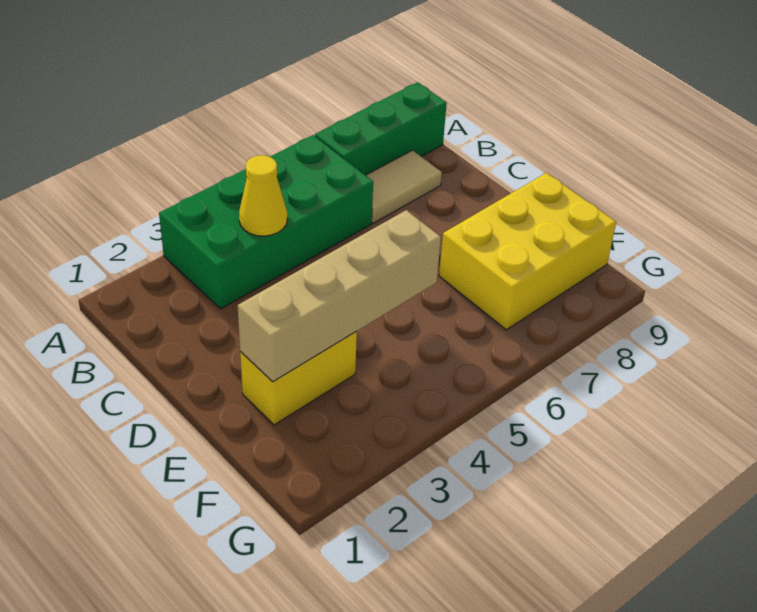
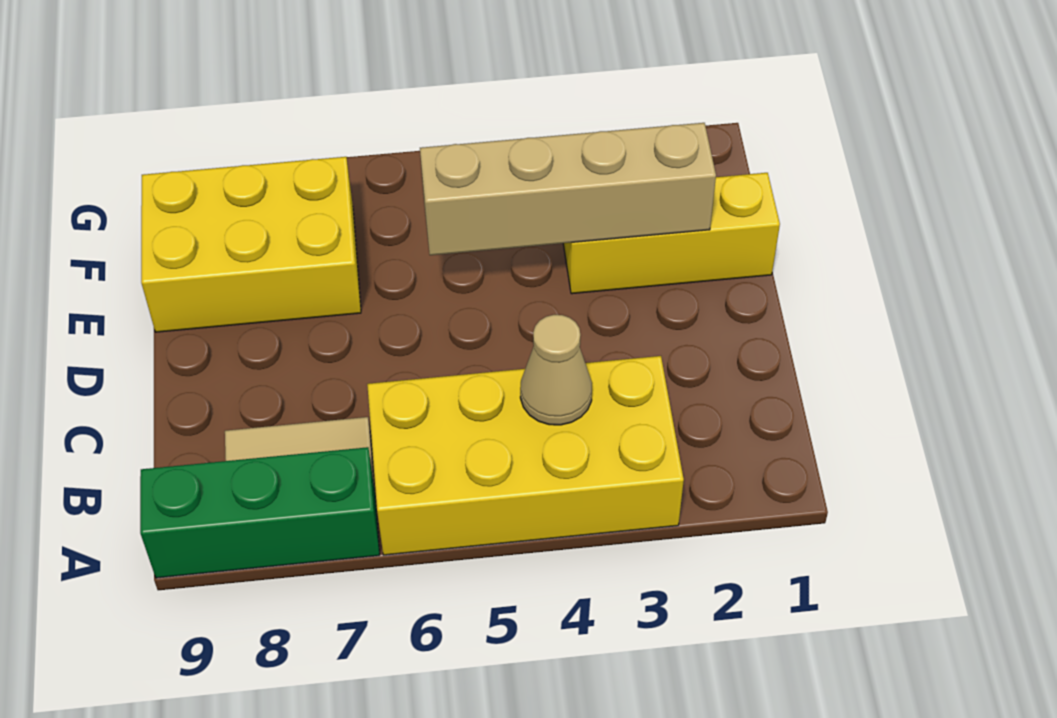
green 2x4 brick [159,135,373,309] -> yellow 2x4 brick [367,356,684,555]
yellow 1x1 cone [239,155,287,236] -> tan 1x1 cone [520,315,592,425]
yellow 1x2 brick [240,332,357,425] -> yellow 1x3 brick [563,173,780,294]

